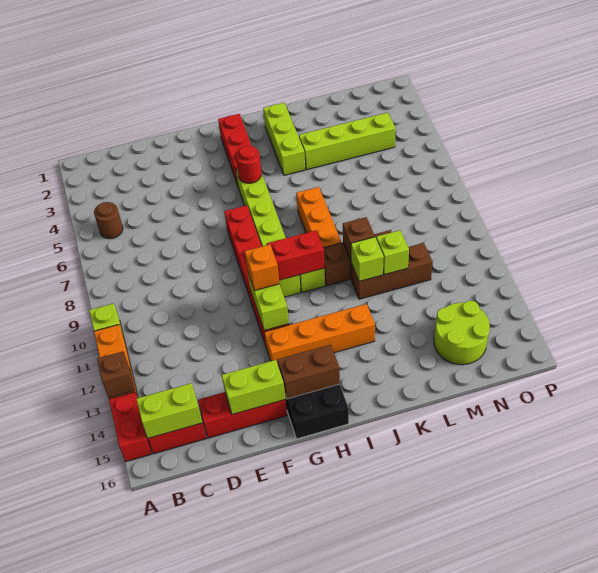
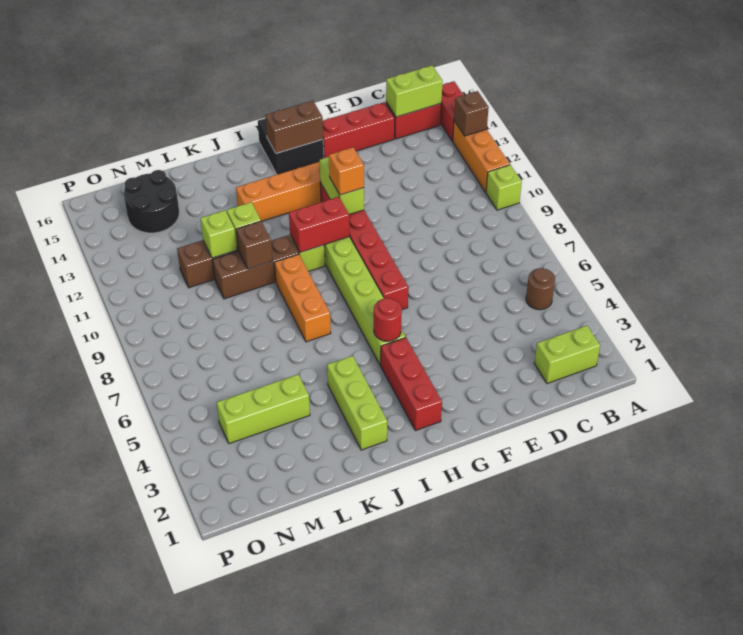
lime 1x2 brick [222,360,285,414] -> lime 1x2 brick moved to [534,326,600,383]
lime 1x4 brick [299,113,396,170] -> lime 1x3 brick [217,375,310,444]
lime 2x2 round brick [434,301,490,365] -> black 2x2 round brick [124,170,179,233]

